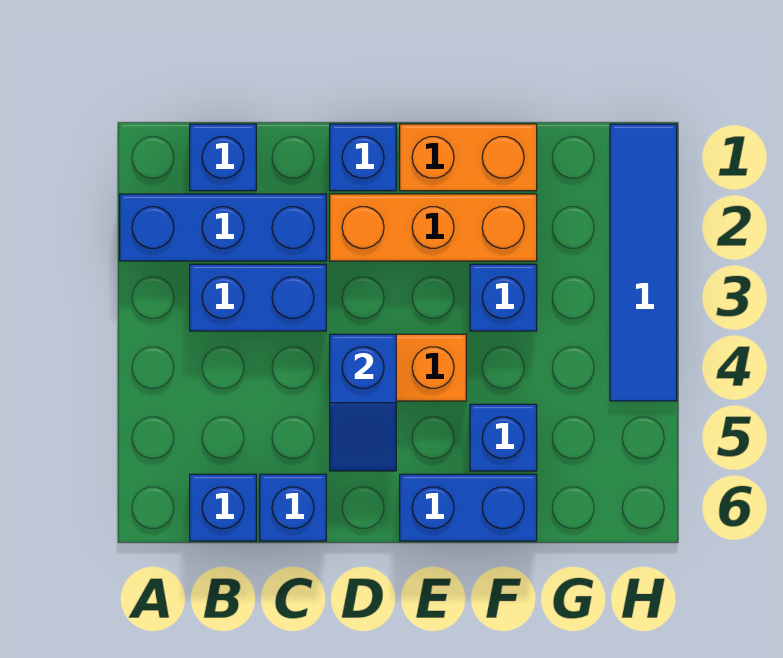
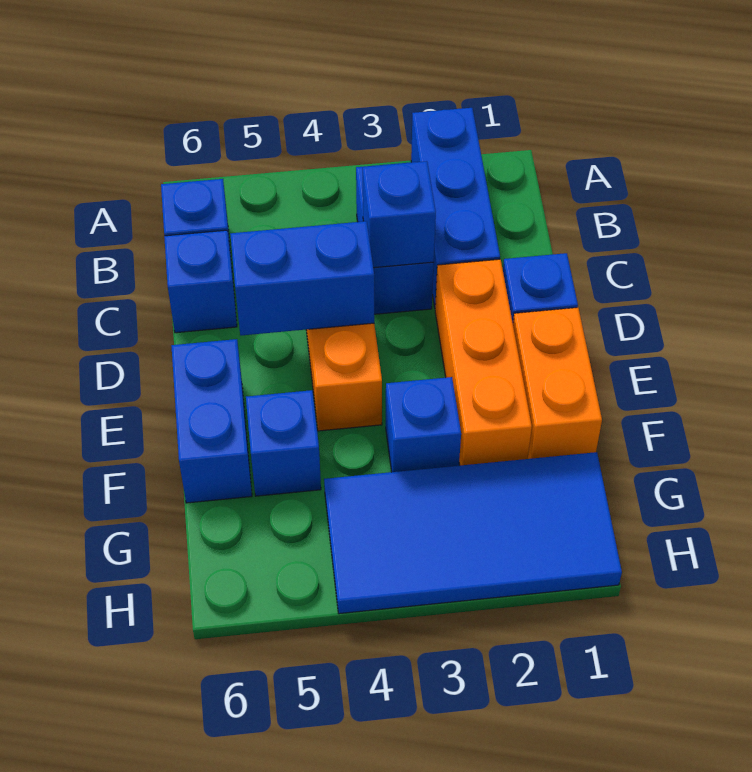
blue 1x1 brick [190,124,256,191] -> blue 1x1 brick moved to [363,161,436,268]
blue 1x2 slope [330,334,396,471] -> blue 1x2 brick [230,221,374,335]
blue 1x4 tile [610,124,677,401] -> blue 2x4 tile [324,452,622,614]

